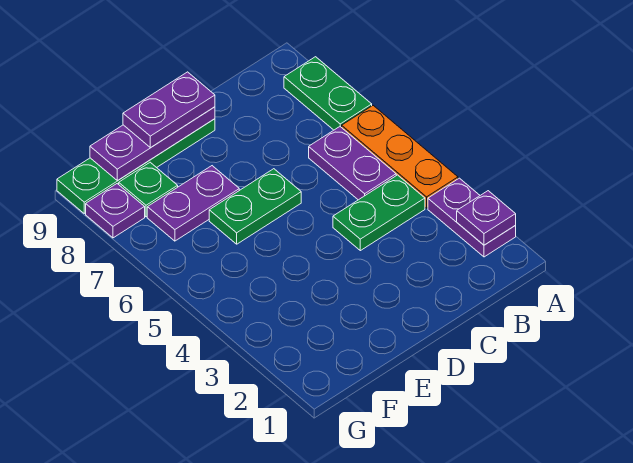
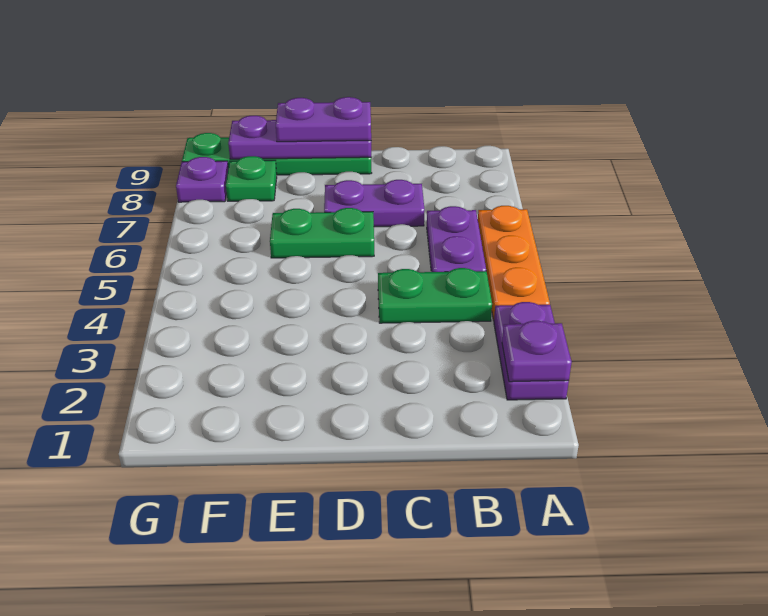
green 1x2 plate [284,57,372,130] -> none
purple 1x2 plate [147,166,239,241] -> purple 1x2 plate moved to [324,180,424,227]

